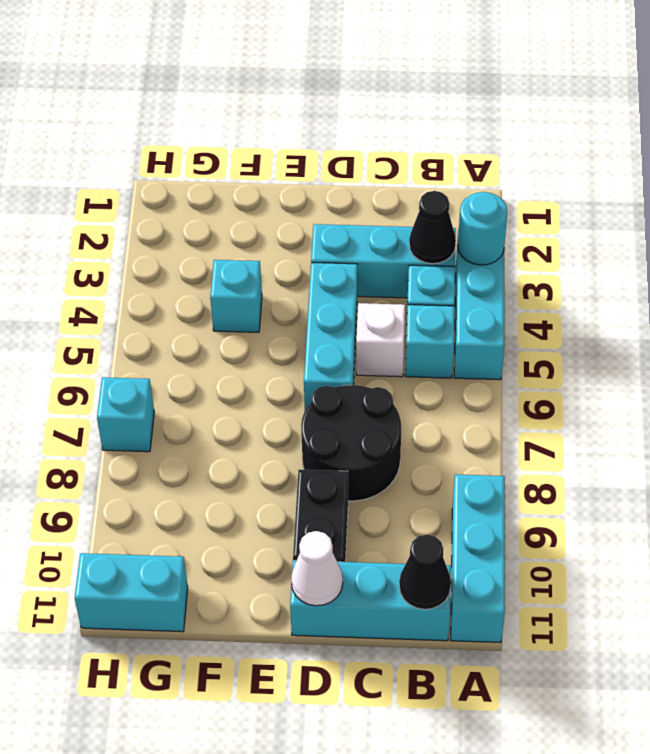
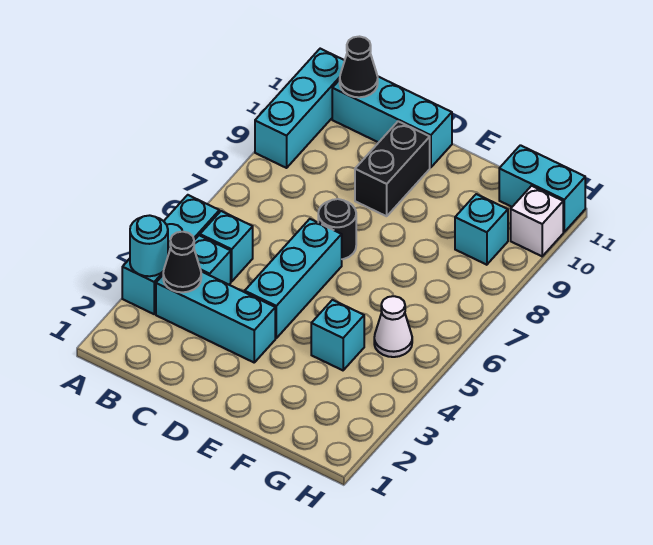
white 1x1 brick [356,303,405,377] -> white 1x1 brick moved to [511,186,563,256]
black 2x2 round brick [301,385,401,501] -> black 1x1 round brick [318,199,356,259]
white 1x1 cone [291,531,343,606] -> white 1x1 cone moved to [374,296,412,357]
cyan 1x1 brick [97,377,154,452] -> cyan 1x1 brick moved to [455,194,508,265]

